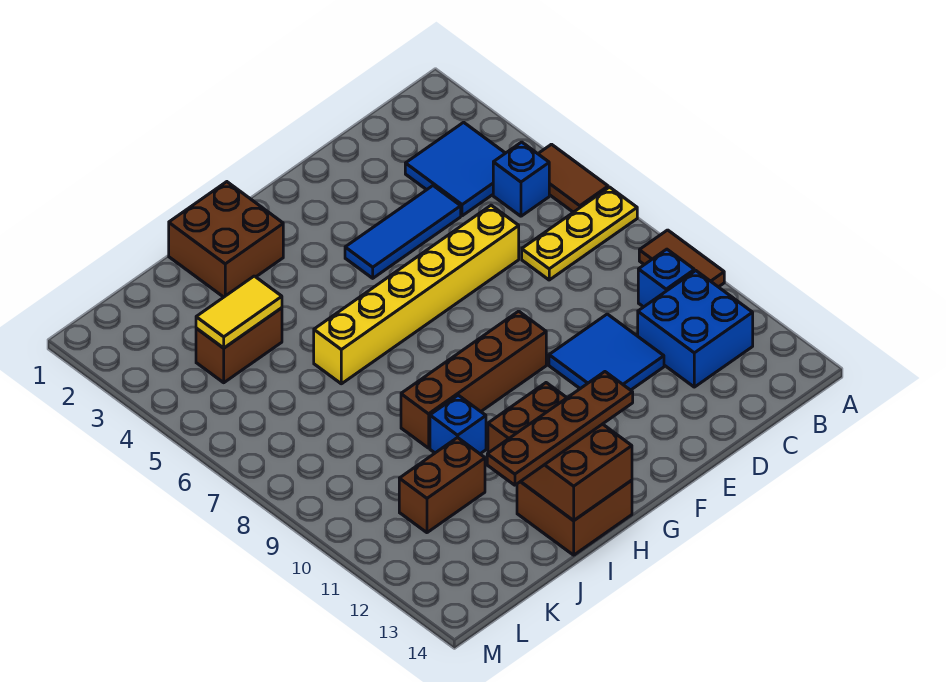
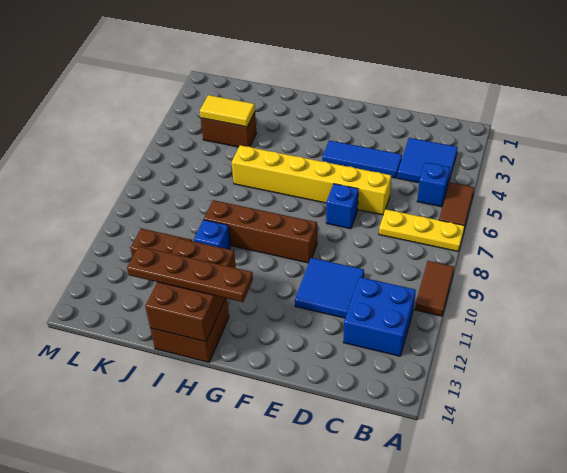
blue 1x1 brick [638,249,694,307] -> blue 1x1 brick moved to [326,184,358,229]
brown 2x2 brick [169,182,283,297] -> none

